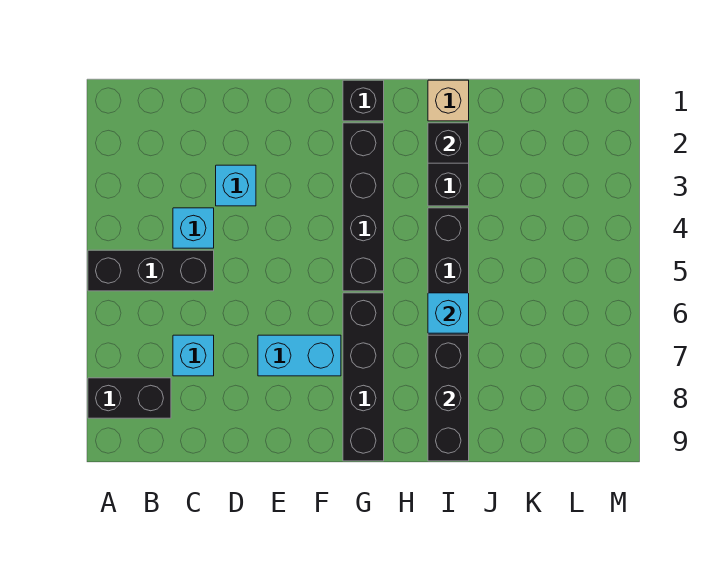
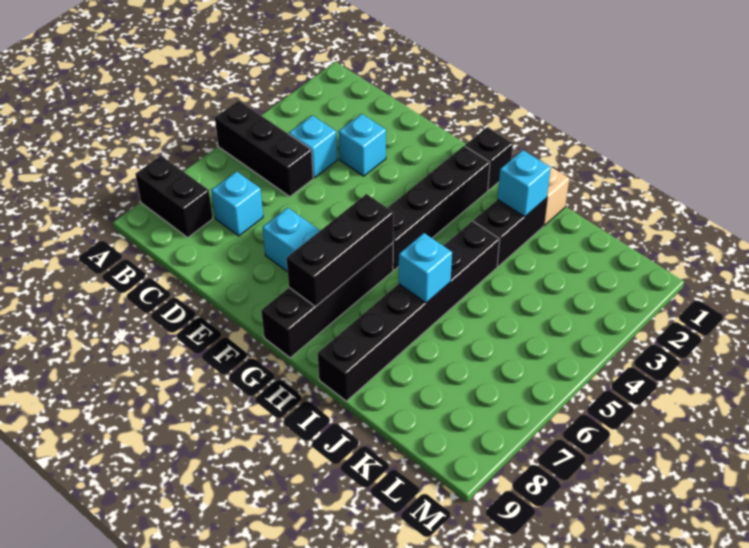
black 1x1 brick [428,123,469,163] -> cyan 1x1 brick [497,150,551,217]
black 1x3 brick [428,335,469,461] -> black 1x3 brick moved to [287,194,394,307]

